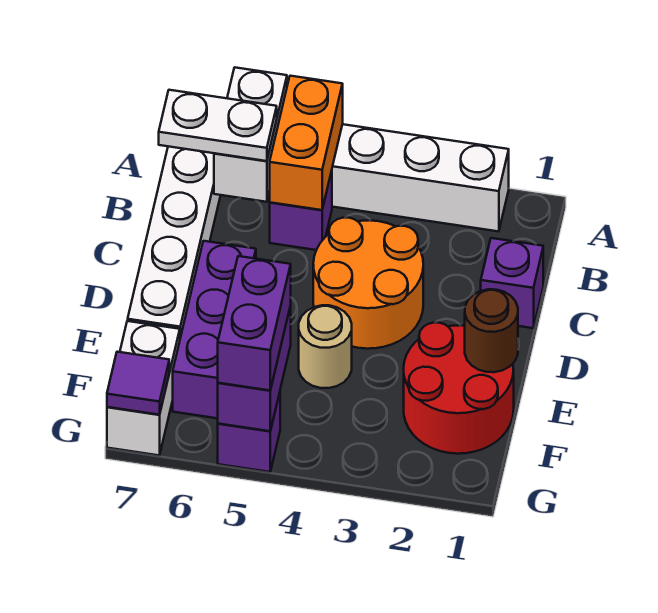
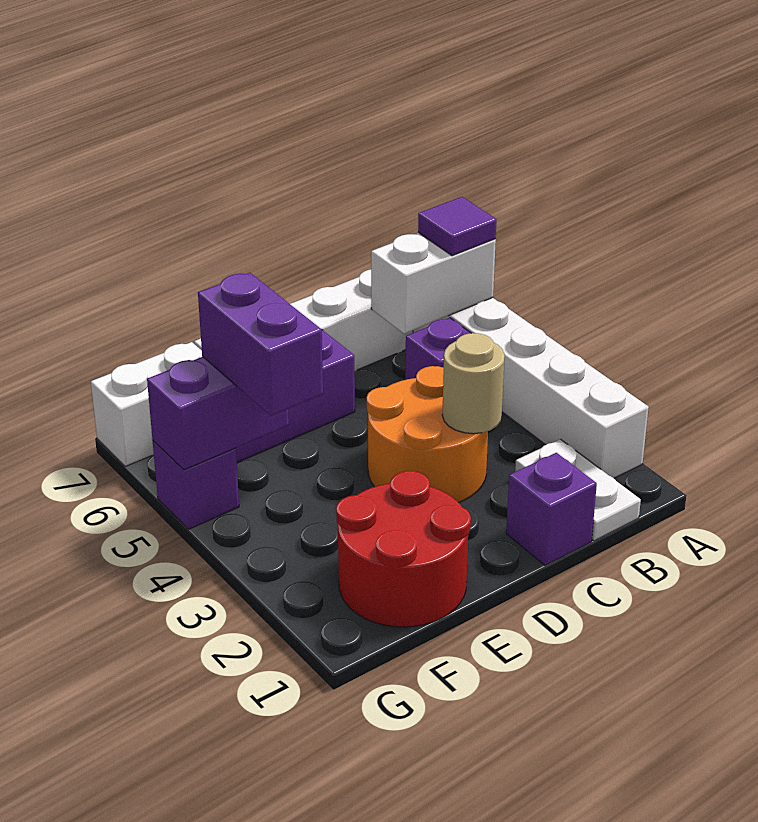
orange 1x2 brick [270,76,343,210] -> none
white 1x2 plate [159,90,277,161] -> white 1x2 plate moved to [515,439,641,541]
brown 1x1 round brick [465,289,518,372] -> none
tan 1x1 round brick [299,305,352,388] -> tan 1x1 round brick moved to [442,333,505,434]
purple 1x2 brick [218,256,291,390] -> purple 1x2 brick turned to [198,273,323,416]
purple 1x1 tile [107,352,169,415] -> purple 1x1 tile moved to [418,197,497,256]

